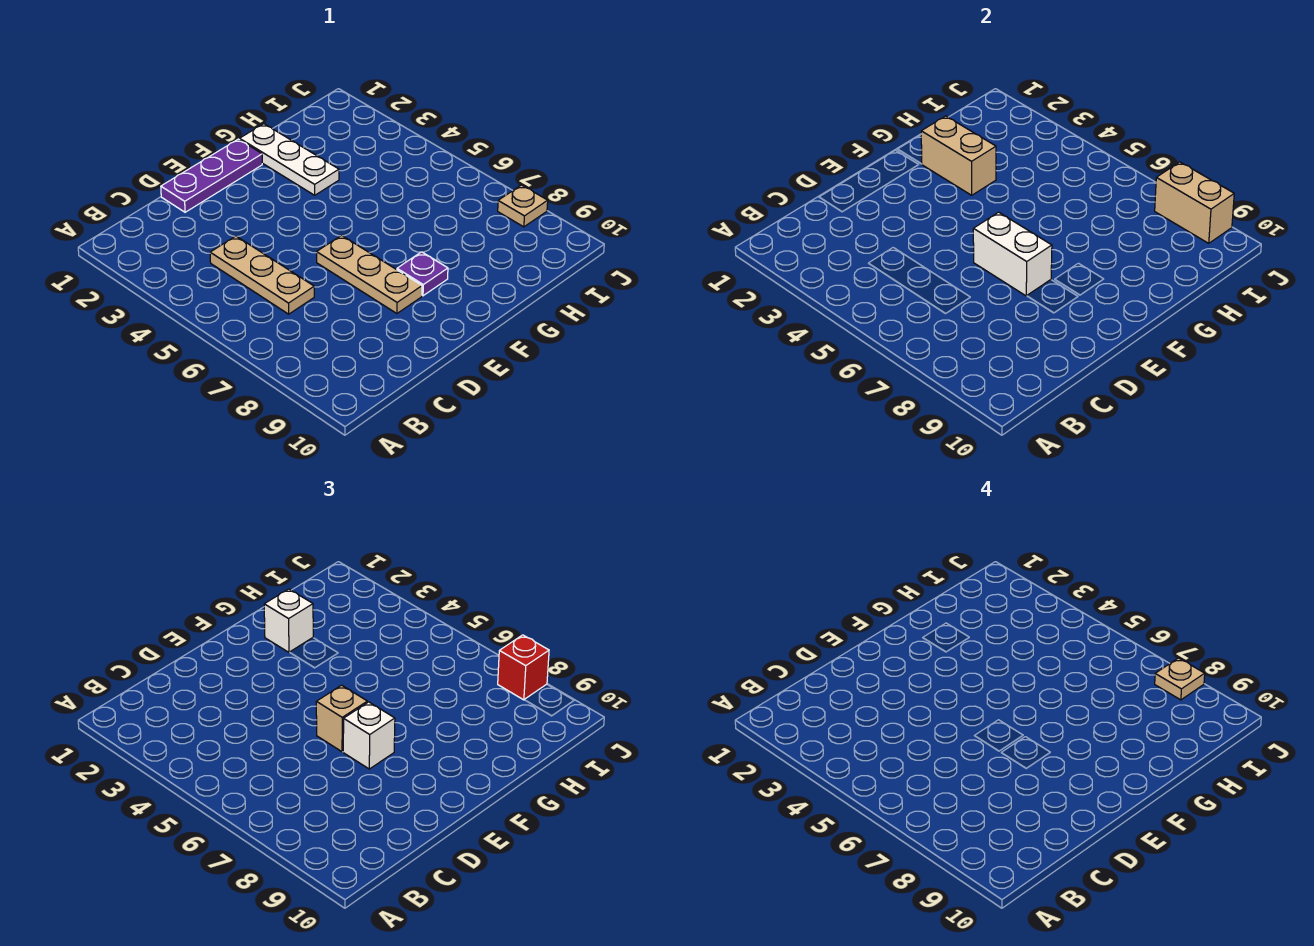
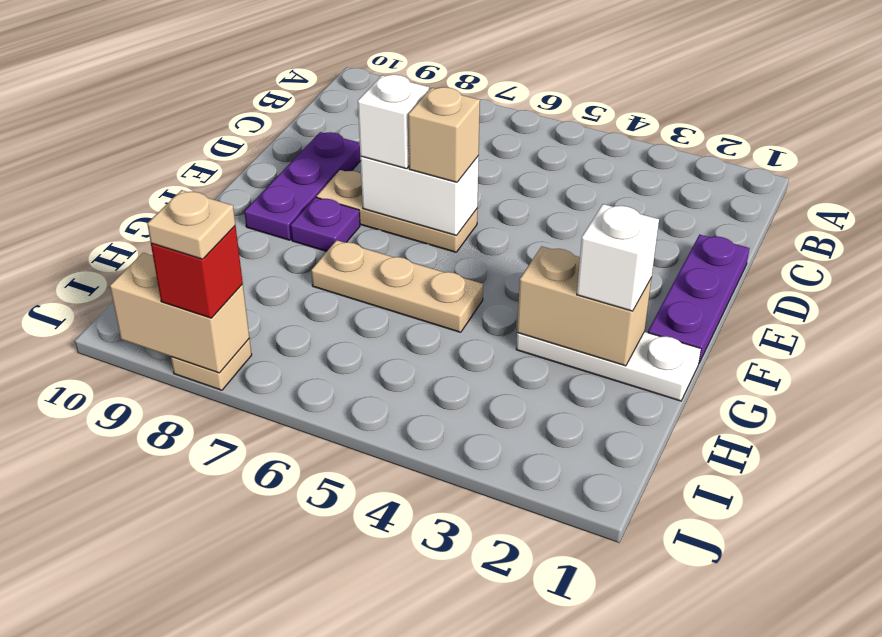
tan 1x3 plate [210,236,314,314] -> tan 1x3 plate moved to [311,240,483,332]
none -> purple 1x3 plate [244,132,361,240]

